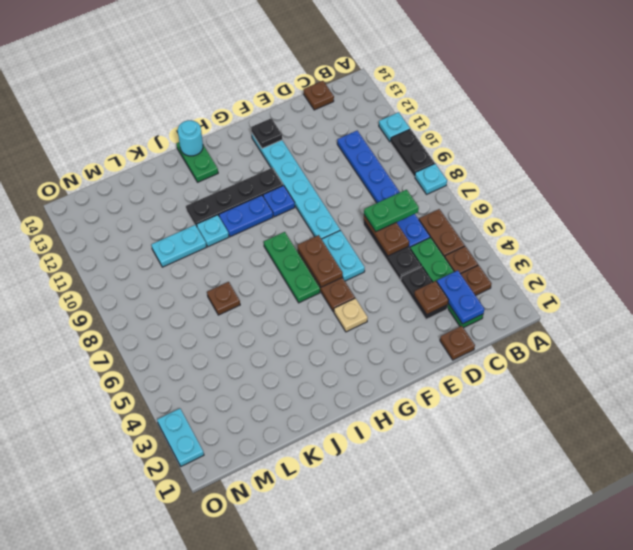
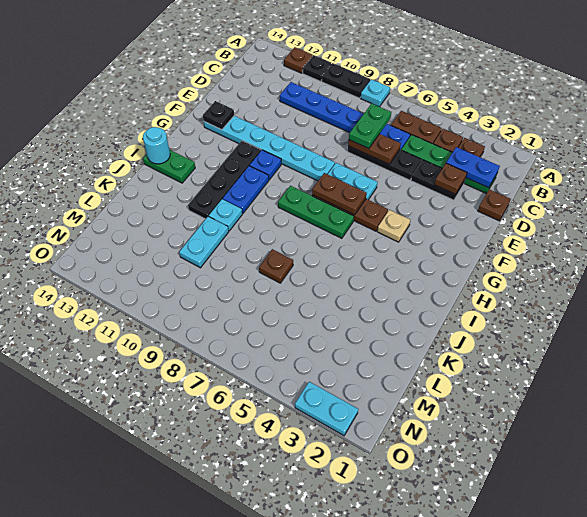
cyan 1x1 plate [379,112,410,142] -> black 1x1 plate [303,55,331,81]
brown 1x1 plate [304,81,334,110] -> brown 1x1 plate moved to [284,47,313,73]

